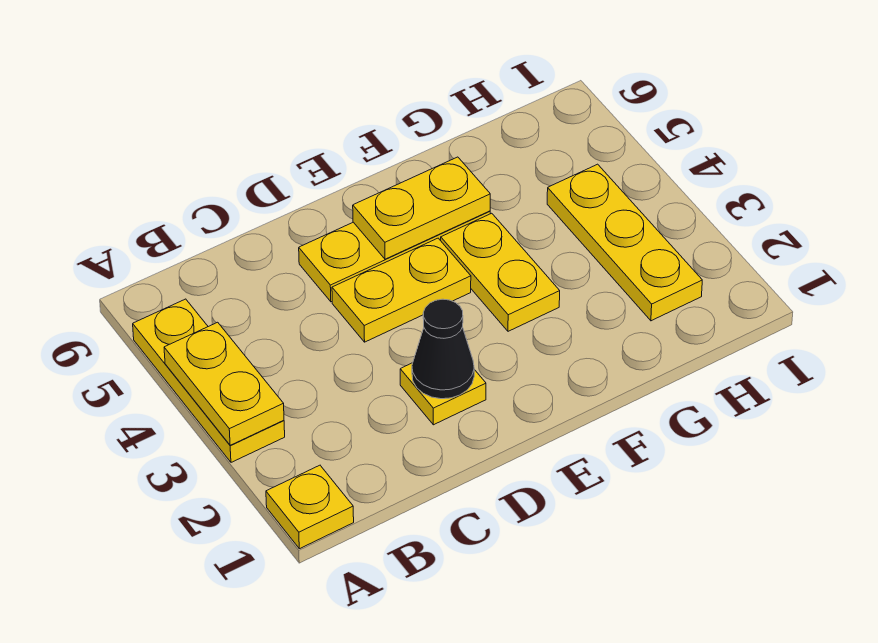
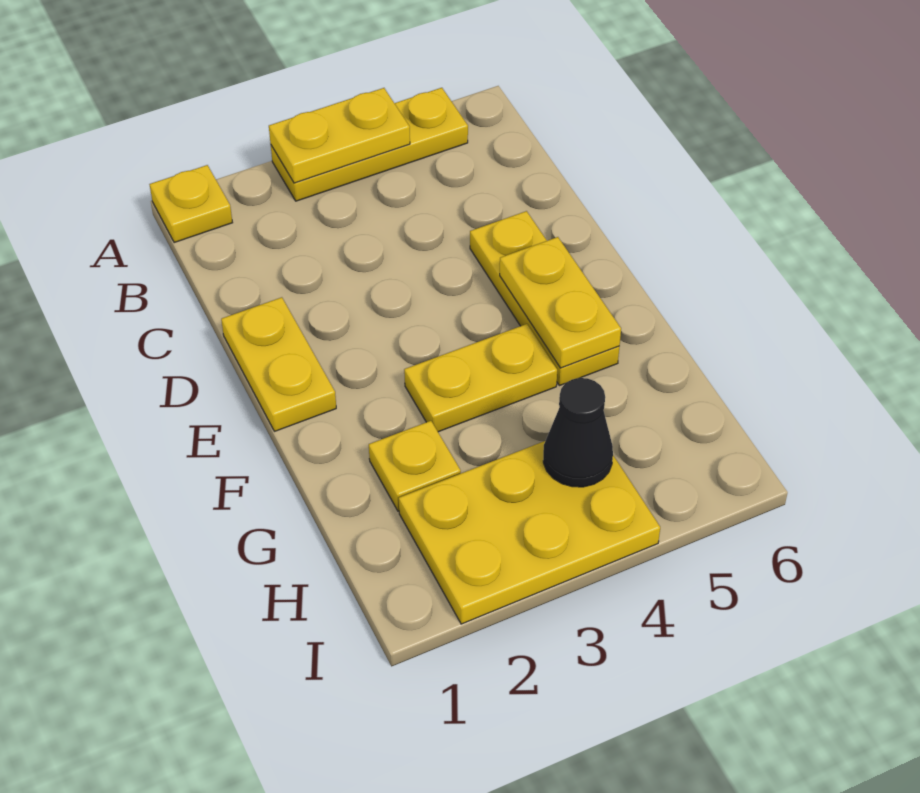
yellow 1x1 plate [400,363,486,425] -> yellow 1x1 plate moved to [369,421,461,511]
black 1x1 cone [412,299,474,399] -> black 1x1 cone moved to [543,378,613,487]
yellow 1x2 plate [332,238,471,342] -> yellow 1x2 plate moved to [221,297,336,431]
yellow 1x3 plate [547,164,702,321] -> yellow 2x3 plate [399,441,660,624]

